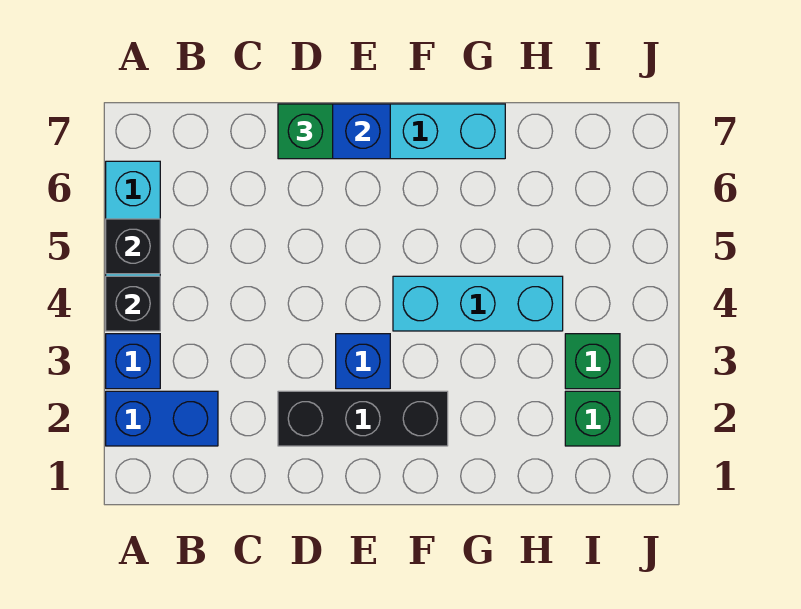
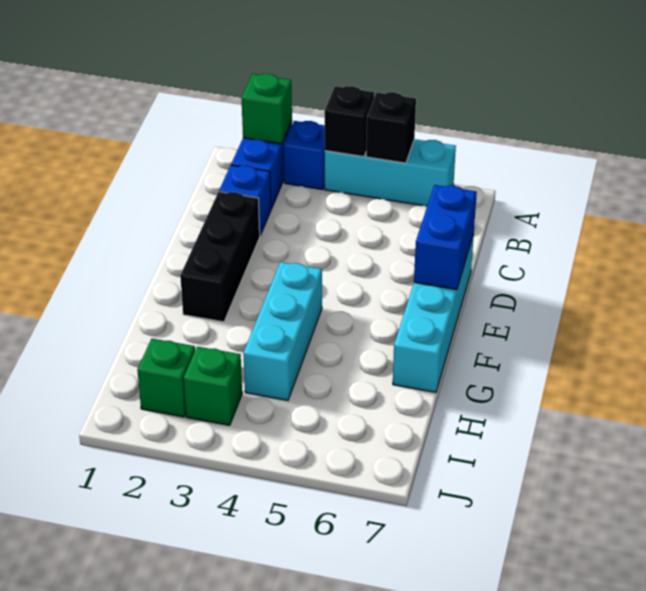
green 1x1 brick [278,104,333,159] -> green 1x1 brick moved to [241,74,292,144]
blue 1x1 brick [336,334,390,389] -> blue 1x1 brick moved to [219,165,271,235]

